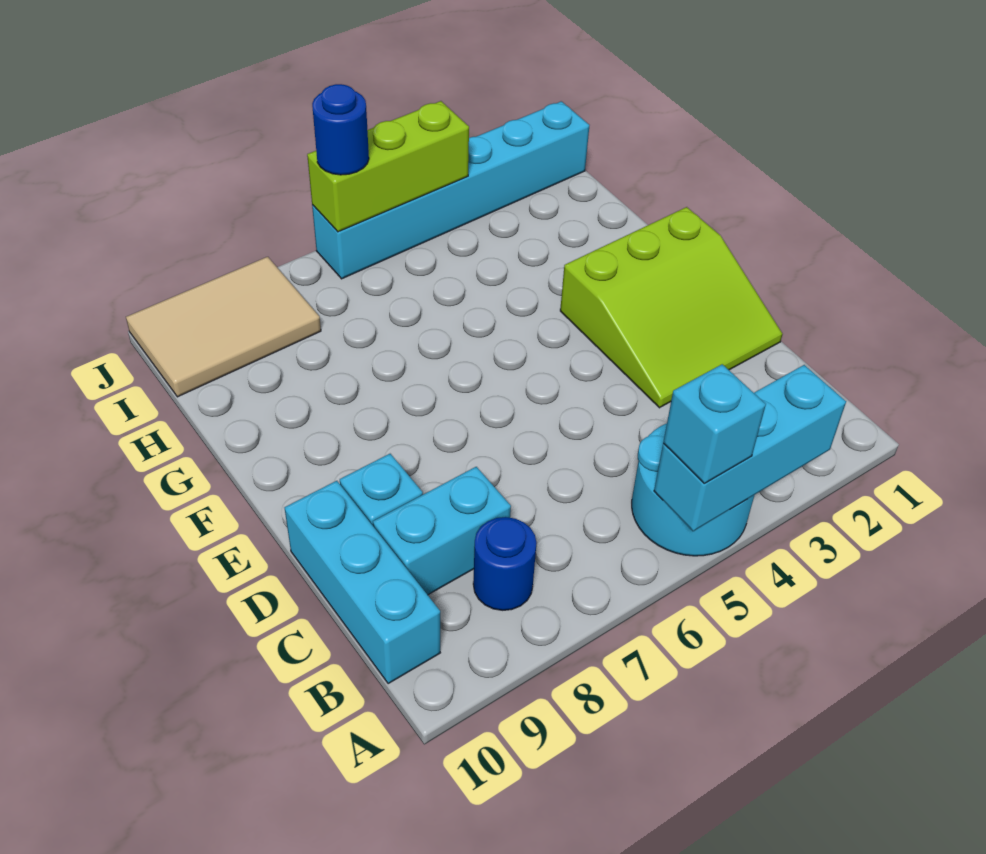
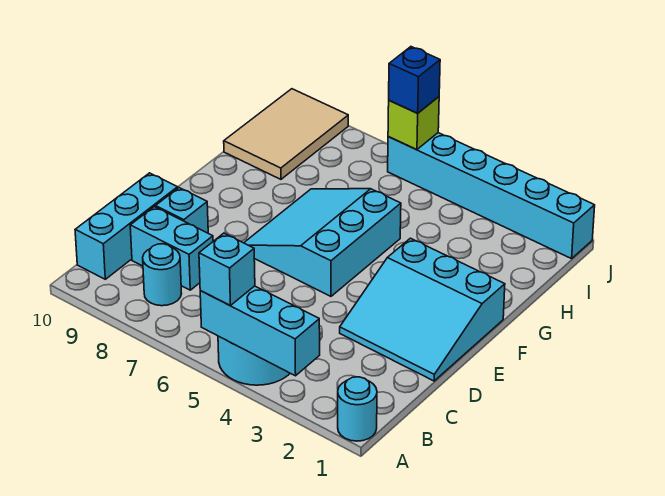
none -> cyan 1x1 round brick [338,377,377,441]
blue 1x1 round brick [473,517,537,610] -> cyan 1x1 round brick [143,244,182,306]
lime 3x3 slope [560,207,782,408] -> cyan 3x3 slope [340,238,505,381]
none -> cyan 3x3 slope [244,189,401,296]
tan 2x3 tile [126,257,321,397] -> tan 2x3 tile turned to [224,89,348,179]
lime 1x3 brick [307,101,469,232] -> lime 1x1 brick [388,97,439,150]
blue 1x1 round brick [312,84,369,175] -> blue 1x1 brick [389,47,440,113]

